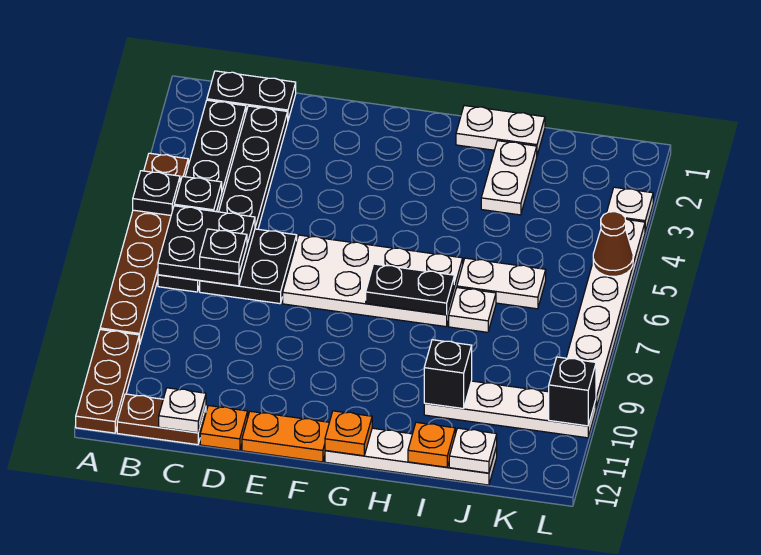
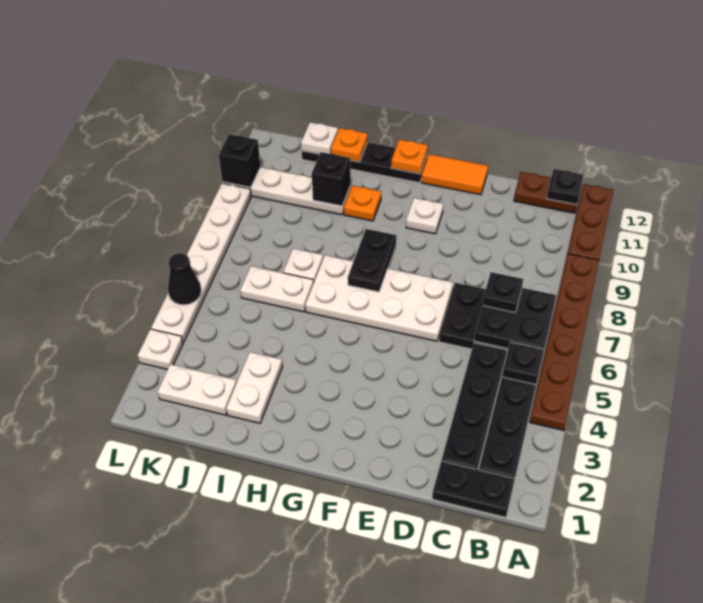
black 1x1 plate [133,171,180,215] -> black 1x1 plate moved to [547,169,584,205]
white 1x1 plate [159,388,206,433] -> white 1x1 plate moved to [406,198,443,234]
orange 1x1 plate [200,406,248,450] -> orange 1x1 plate moved to [344,185,381,221]
orange 1x2 plate [242,411,329,462] -> orange 1x2 tile [421,154,488,195]
black 1x2 plate [366,264,454,315] -> black 1x2 plate turned to [348,229,396,292]
white 1x4 plate [325,428,497,485] -> black 1x4 plate [302,142,427,183]
white 1x2 plate [456,106,545,155] -> white 1x2 plate moved to [158,364,237,415]
brown 1x1 cone [593,212,633,276] -> black 1x1 cone [168,253,201,305]

